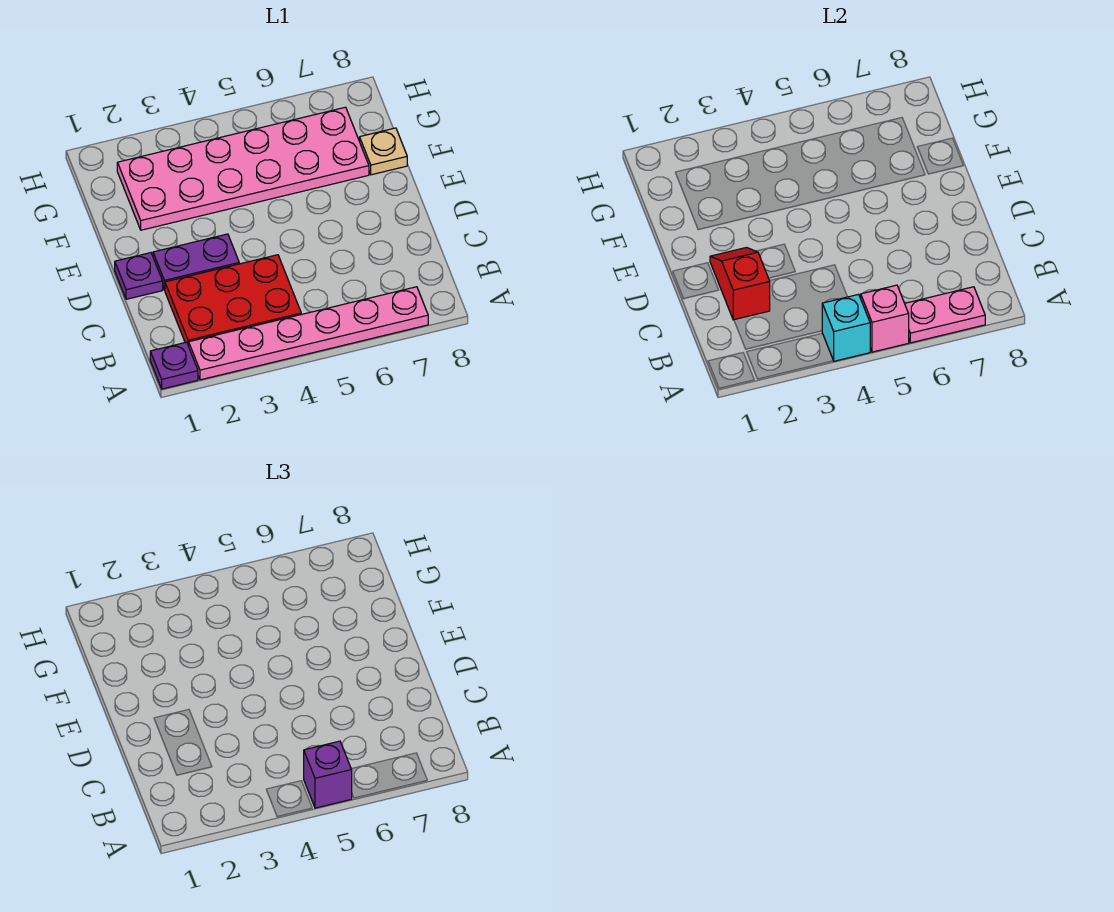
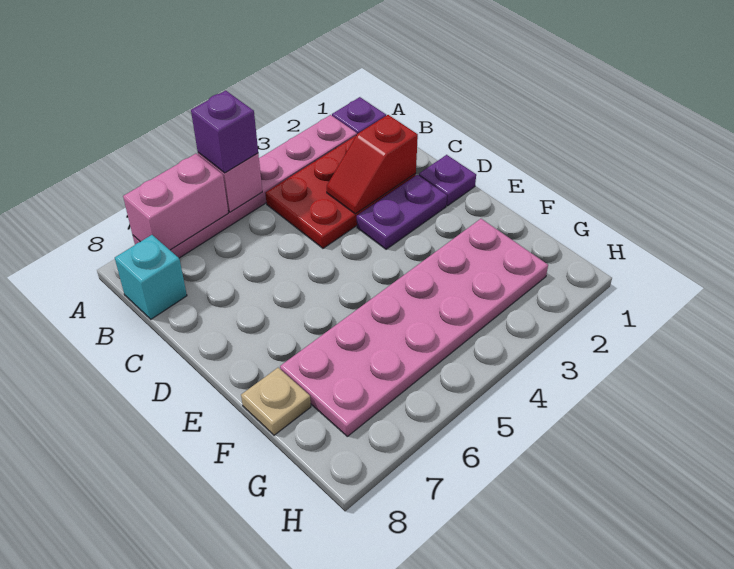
cyan 1x1 brick [822,294,870,361] -> cyan 1x1 brick moved to [115,235,187,319]
pink 1x2 plate [905,287,985,343] -> pink 1x2 brick [123,154,228,250]
red 1x2 slope [710,248,770,320] -> red 1x2 slope turned to [327,115,418,214]

